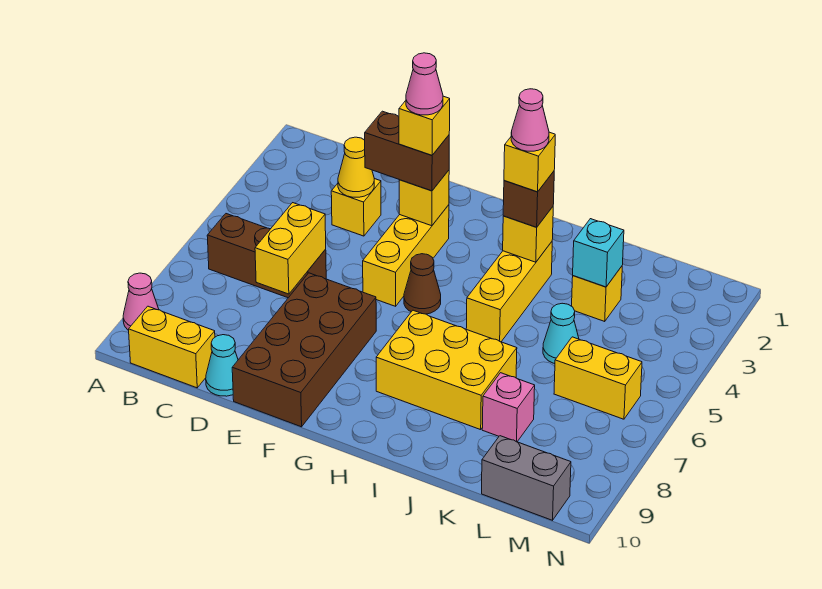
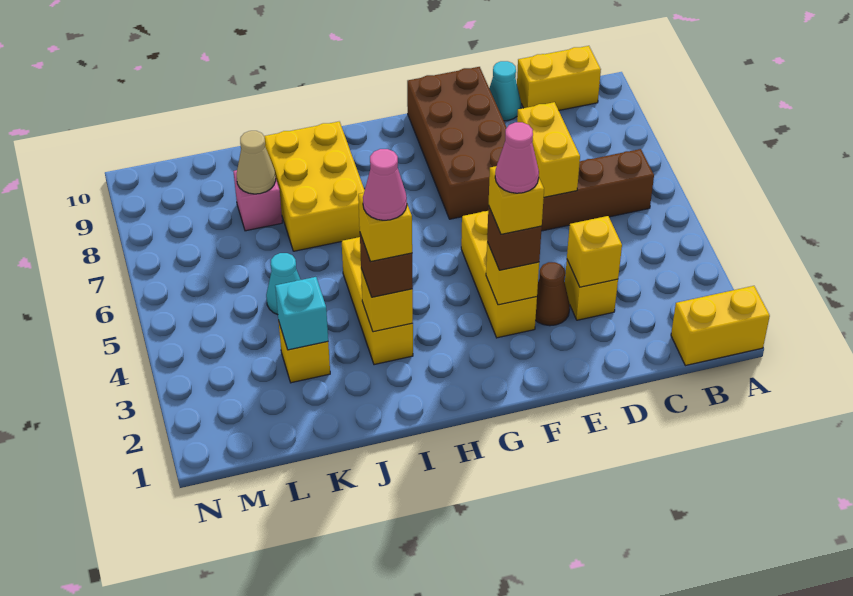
pink 1x1 cone [123,273,159,330] -> none
yellow 1x1 cone [338,137,374,197] -> yellow 1x1 brick [567,216,622,287]
brown 1x2 brick [365,111,449,191] -> brown 1x1 brick [487,205,542,270]
brown 1x1 cone [404,254,441,314] -> brown 1x1 cone moved to [535,262,570,326]
yellow 2x3 brick [376,310,517,430] -> yellow 2x3 brick turned to [264,122,365,251]
none -> tan 1x1 cone [237,131,276,194]
yellow 1x2 brick [554,337,642,419] -> yellow 1x2 brick moved to [671,286,770,366]
grey 1x2 brick [482,436,571,520] -> none

